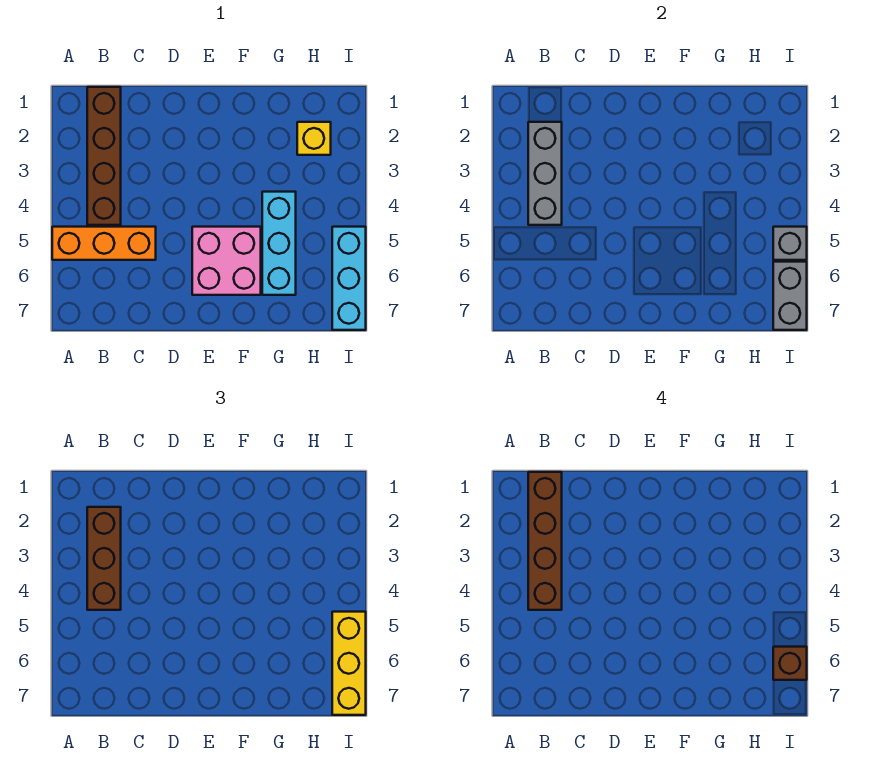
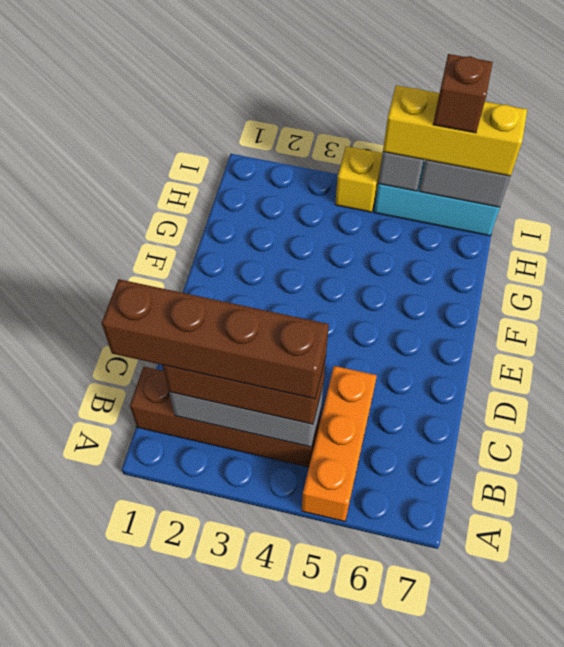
pink 2x2 brick [192,227,261,295] -> none
cyan 1x3 brick [262,192,296,295] -> none
yellow 1x1 brick [297,122,331,155] -> yellow 1x1 brick moved to [335,146,382,212]

